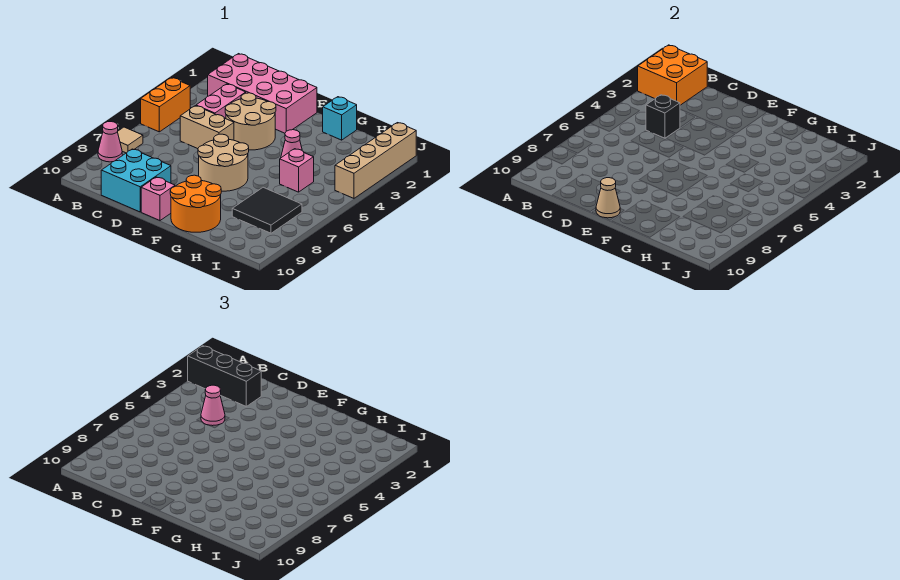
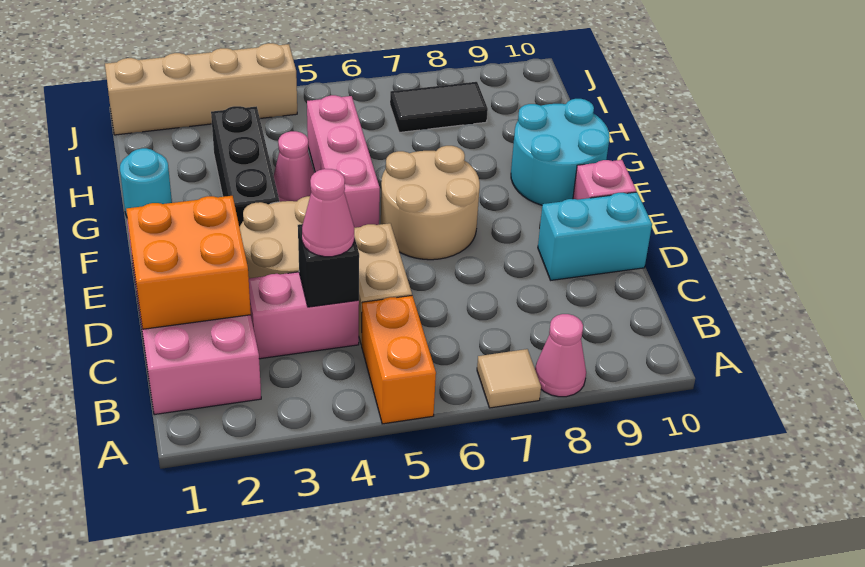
orange 2x2 brick [638,45,707,105] -> orange 2x2 brick moved to [126,196,251,329]
black 1x3 brick [188,346,261,406] -> black 1x3 brick moved to [211,106,279,227]
orange 1x2 brick [141,78,190,132] -> orange 1x2 brick turned to [362,296,436,424]
cyan 2x2 brick [101,149,171,212] -> cyan 1x2 brick [538,192,652,280]
tan 1x1 cone [596,178,620,218] -> none
orange 2x2 round brick [170,175,221,232] -> cyan 2x2 round brick [511,99,610,205]
cyan 1x1 brick [323,97,357,140] -> cyan 1x1 round brick [120,148,172,216]
pink 1x1 brick [280,149,314,192] -> pink 1x3 brick [307,95,380,228]
black 2x2 tile [232,187,302,233] -> black 1x2 tile [390,82,488,132]

